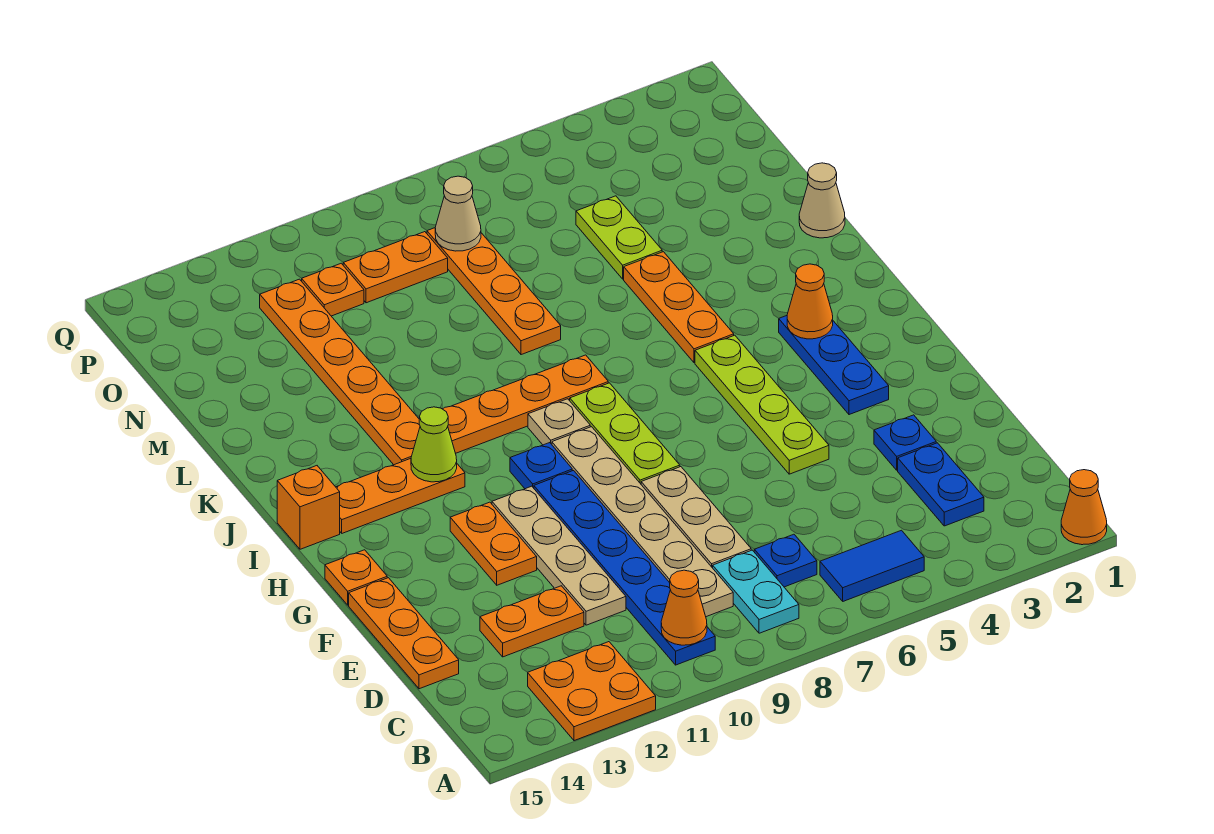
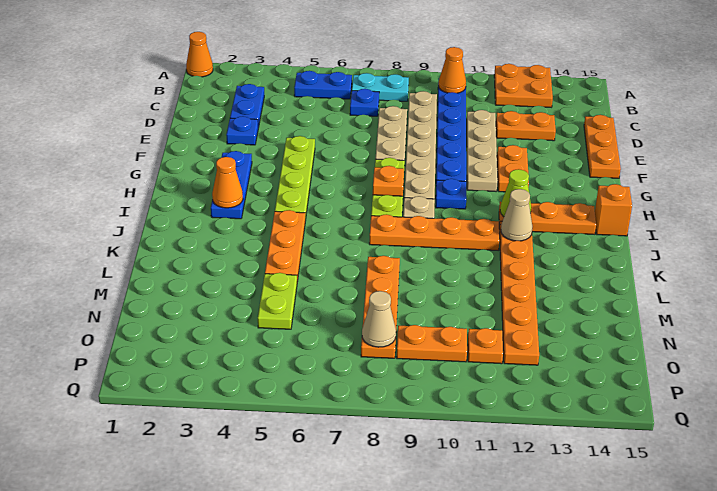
blue 1x2 tile [820,530,924,601] -> blue 1x2 plate [294,71,352,99]
cyan 1x2 plate [713,550,799,633] -> cyan 1x2 plate turned to [352,73,409,101]
orange 1x1 plate [325,550,387,605] -> orange 1x1 plate moved to [373,166,404,196]
tan 1x1 cone [799,163,845,238] -> tan 1x1 cone moved to [501,189,532,241]

